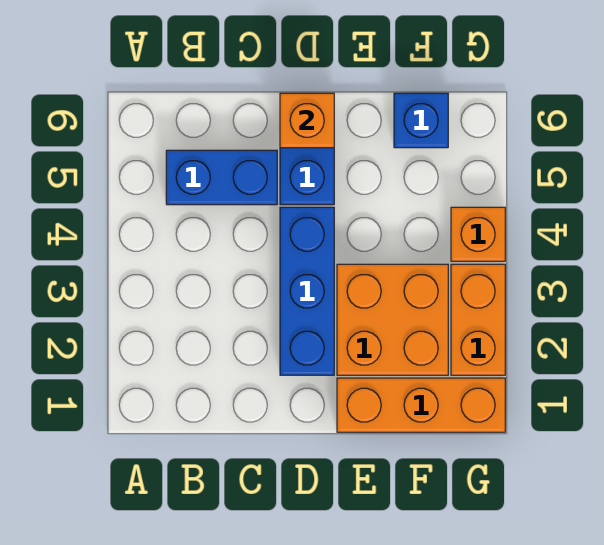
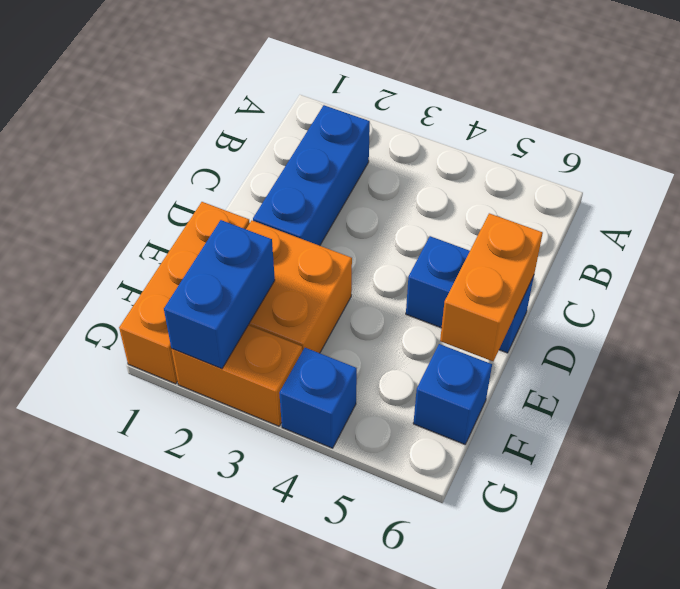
blue 1x2 brick [166,150,277,205] -> blue 1x2 brick moved to [164,220,275,369]
blue 1x3 brick [280,207,334,375] -> blue 1x3 brick turned to [253,105,370,246]
orange 1x1 brick [280,93,334,148] -> orange 1x2 brick [440,213,543,361]
orange 1x1 brick [451,207,505,261] -> blue 1x1 brick [279,348,357,448]

